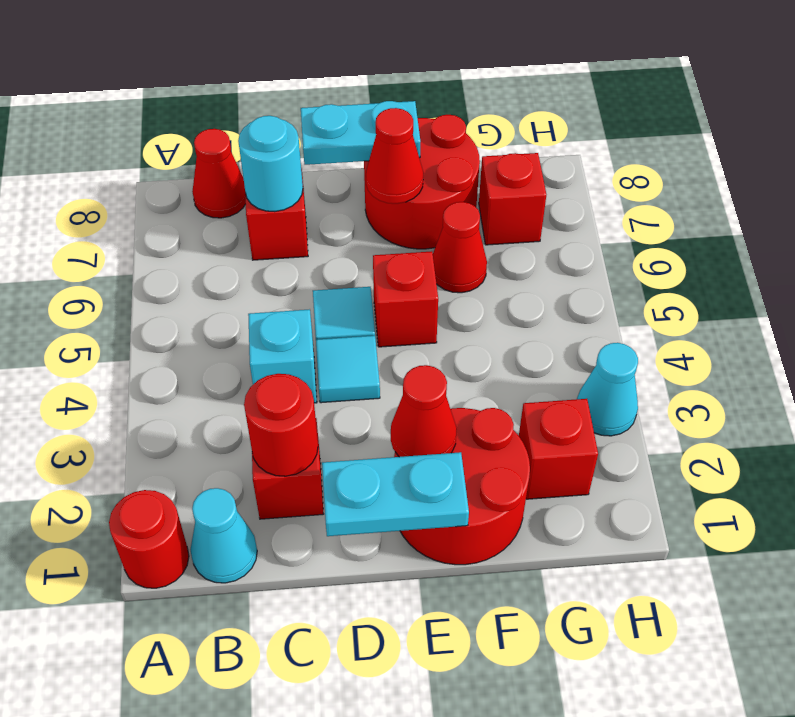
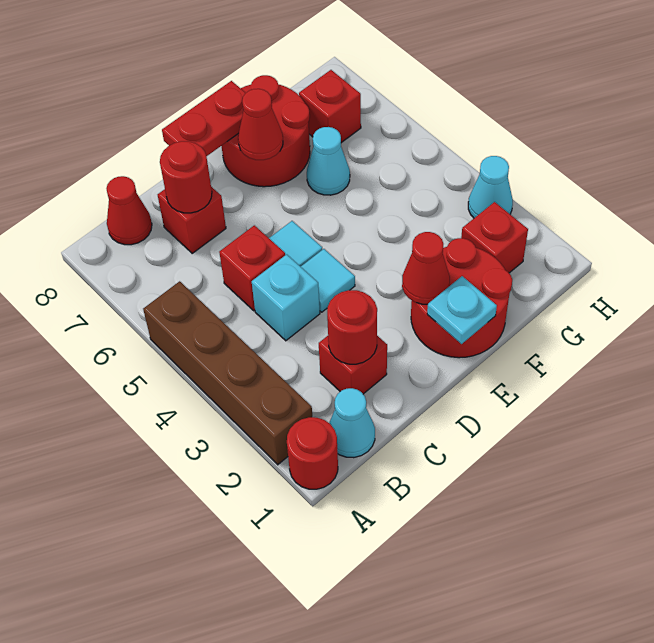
none -> brown 1x4 brick [143,281,312,465]
cyan 1x1 round brick [238,116,303,212] -> red 1x1 round brick [160,141,212,213]
cyan 1x2 plate [322,452,469,536] -> cyan 1x1 plate [427,276,497,344]
cyan 1x2 plate [301,101,421,165] -> red 1x2 plate [162,81,245,156]
red 1x1 brick [373,251,438,347] -> red 1x1 brick moved to [219,225,285,311]
red 1x1 cone [433,202,487,293] -> cyan 1x1 cone [307,127,350,195]

